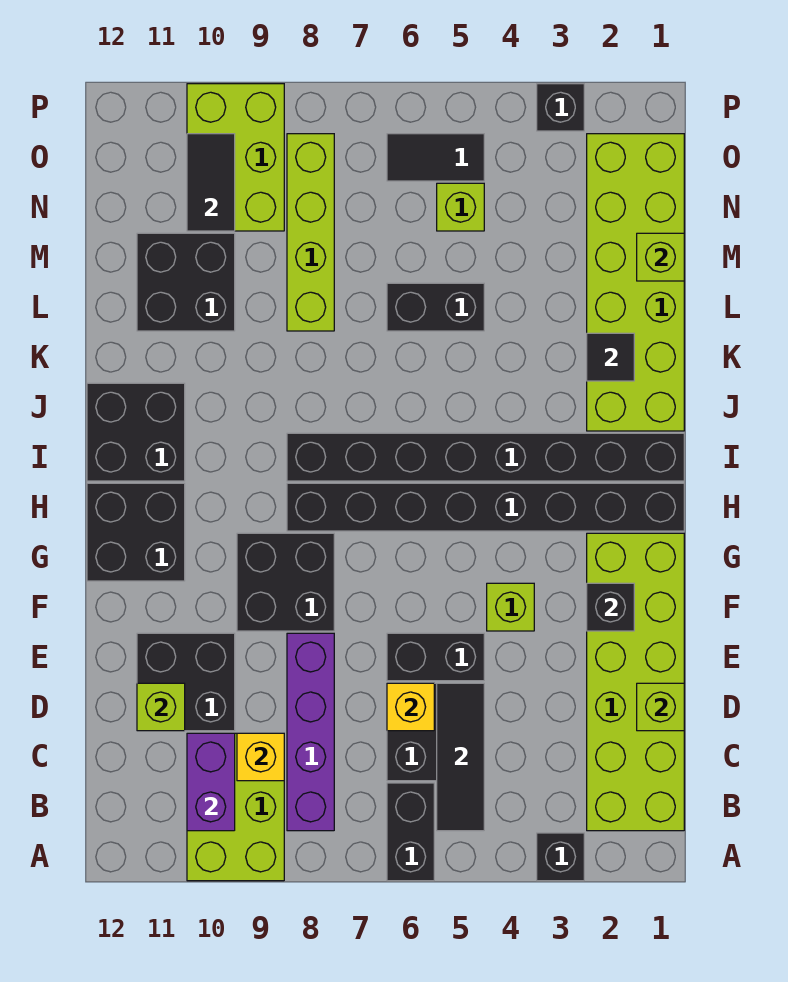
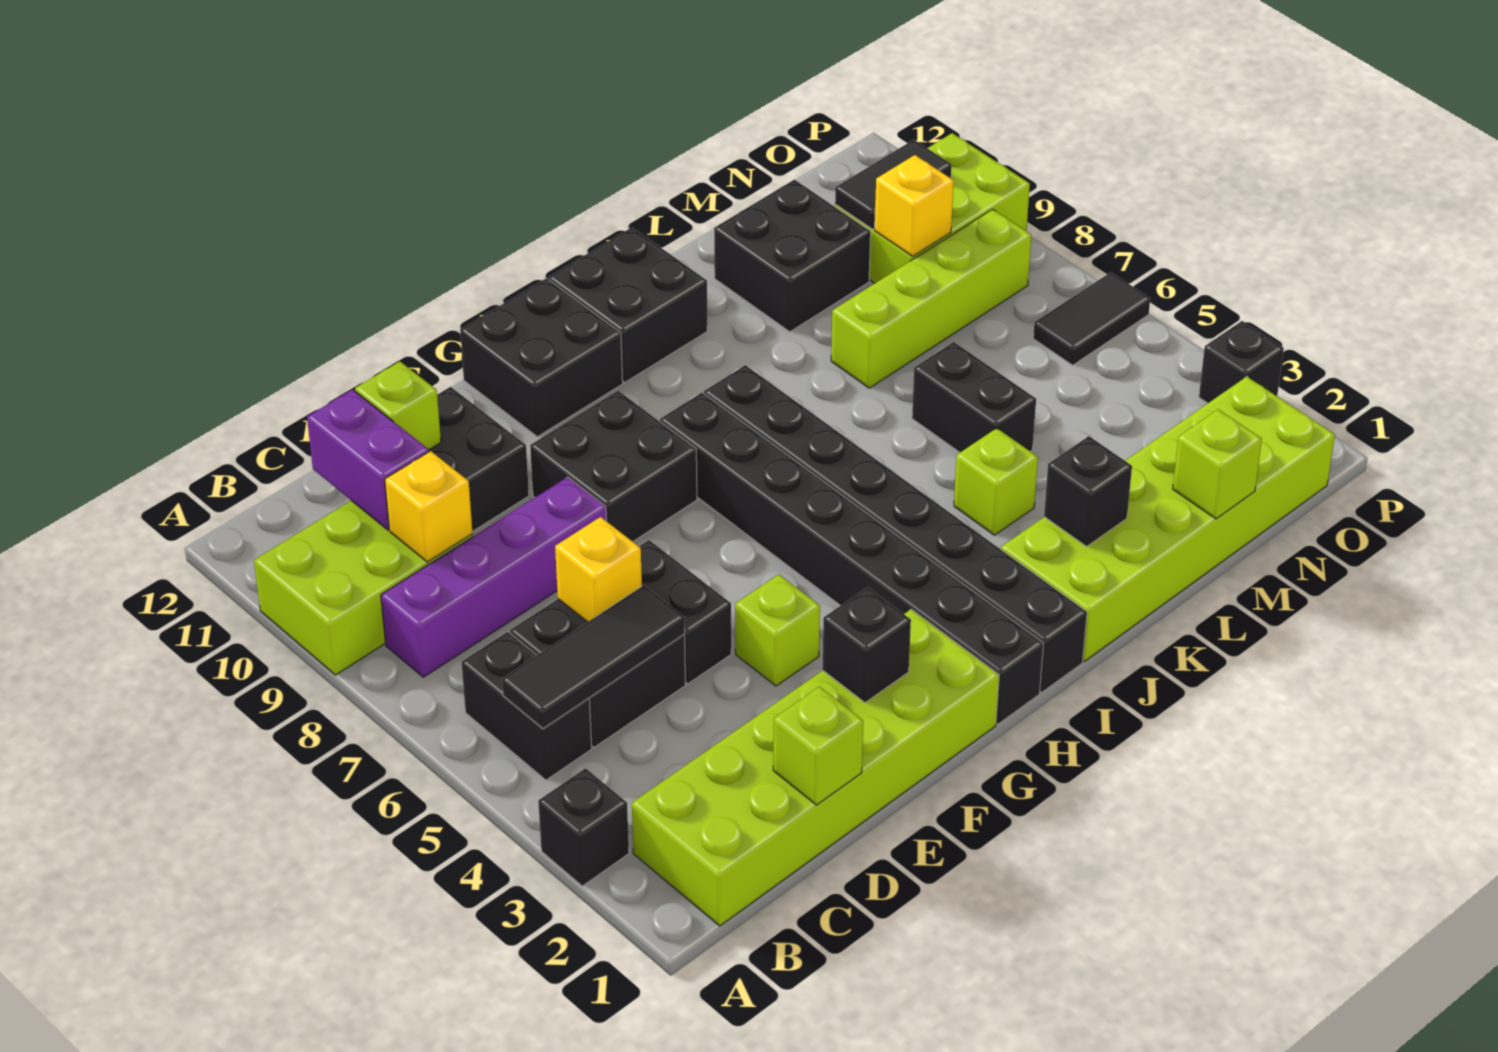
black 1x2 brick [387,783,434,881] -> black 1x2 brick turned to [462,632,592,780]
purple 1x2 brick [187,733,235,831] -> purple 1x2 brick turned to [307,390,429,530]
black 1x1 tile [587,333,634,381] -> black 1x1 brick [1044,436,1132,546]
lime 1x1 brick [437,183,484,231] -> lime 1x1 brick moved to [954,428,1038,535]
none -> yellow 1x1 brick [875,155,954,256]
black 1x2 tile [387,134,484,181] -> black 1x2 tile turned to [1033,272,1150,365]

